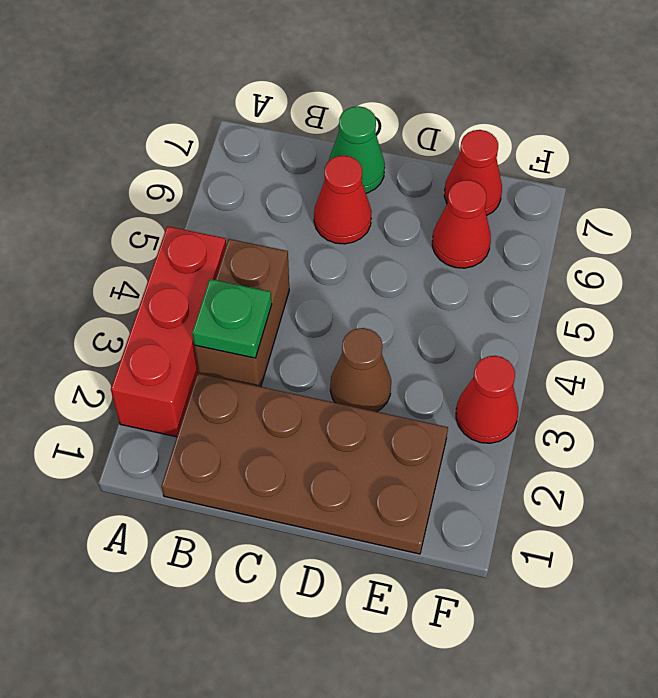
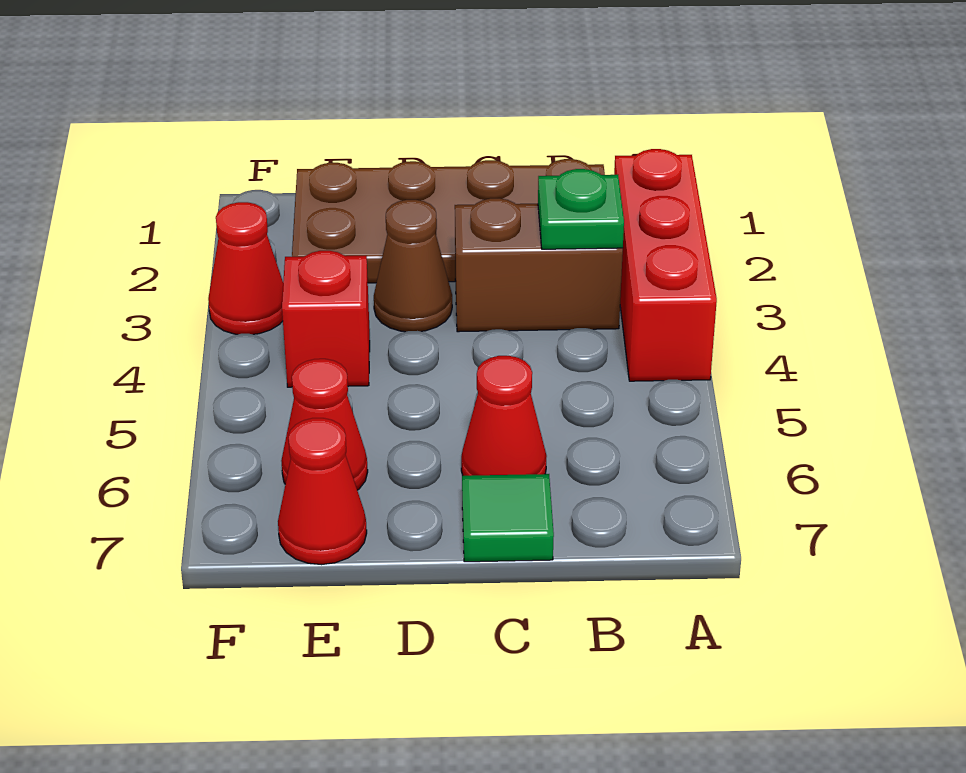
brown 1x2 brick [194,239,289,387] -> brown 1x2 brick turned to [455,198,623,332]
green 1x1 cone [329,106,385,193] -> green 1x1 tile [462,474,554,562]
none -> red 1x1 brick [282,251,370,387]

